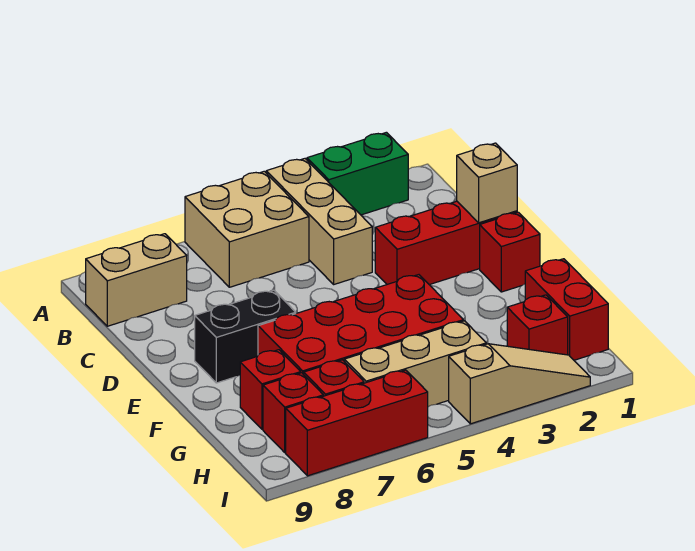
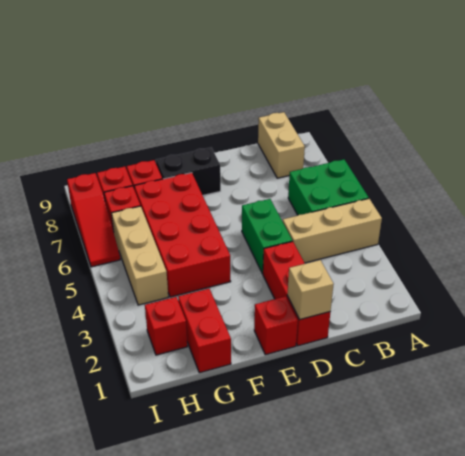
green 1x2 brick [307,132,408,215] -> green 1x2 brick moved to [242,199,292,274]
tan 2x2 brick [185,171,309,287] -> green 2x2 brick [288,159,369,215]
black 1x2 brick [195,290,296,383] -> black 1x2 brick turned to [156,148,221,195]
red 1x2 brick [525,259,608,360] -> red 1x2 brick turned to [178,289,231,373]
tan 1x3 slope [449,344,590,424] -> none
red 1x3 brick [286,370,428,476] -> red 1x3 slope [67,173,120,267]

